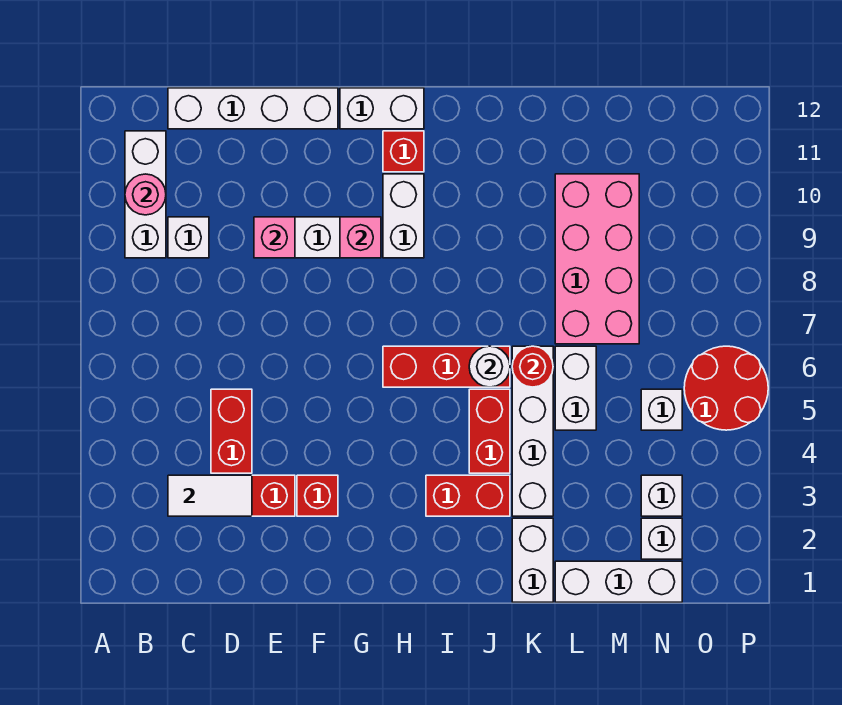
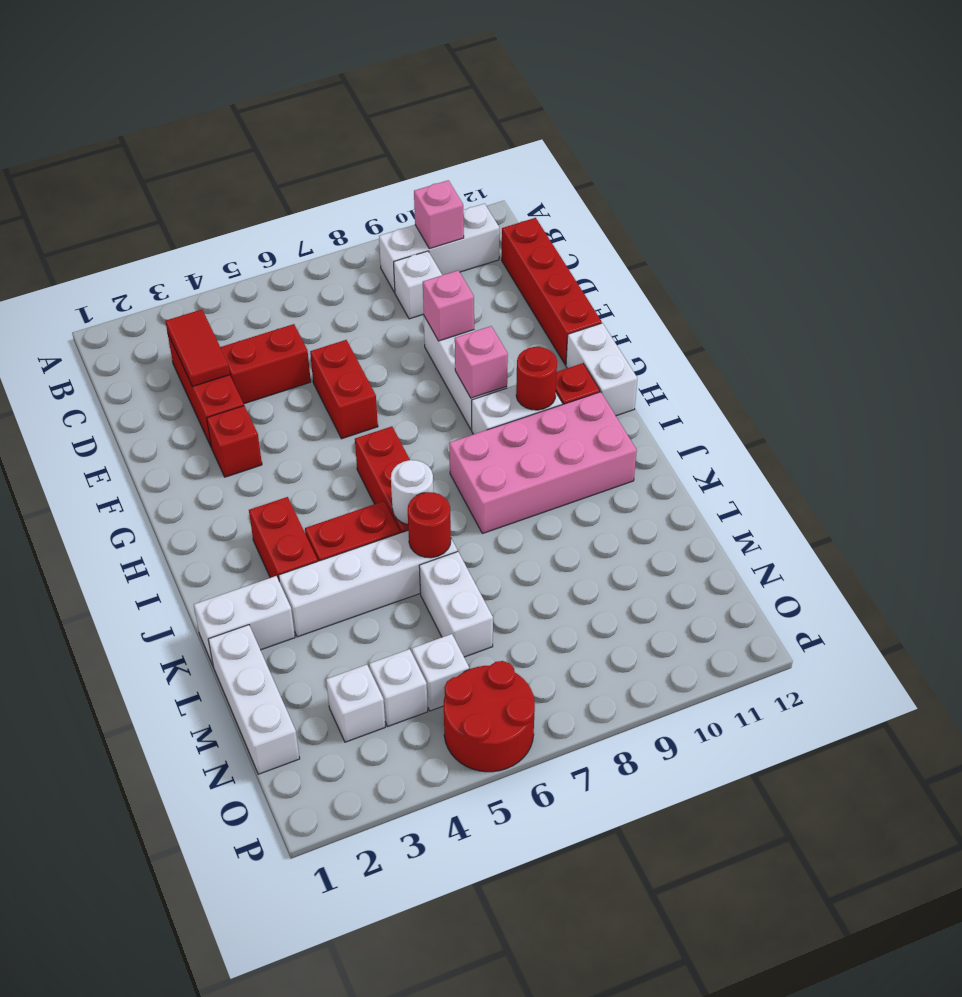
pink 1x1 round brick [125,174,166,215] -> pink 1x1 brick [414,180,464,249]
white 1x2 tile [168,475,252,516] -> red 1x2 tile [165,309,230,387]
white 1x4 brick [168,88,338,129] -> red 1x4 brick [502,218,602,365]
none -> red 1x2 brick [310,340,378,439]
none -> red 1x1 round brick [516,347,557,410]
white 1x2 brick [555,346,596,430] -> white 1x2 brick turned to [419,552,493,657]
pink 2x4 brick [555,174,639,344] -> pink 2x4 brick moved to [449,392,637,534]
white 1x1 brick [641,518,682,559] -> white 1x1 brick moved to [369,649,428,726]

